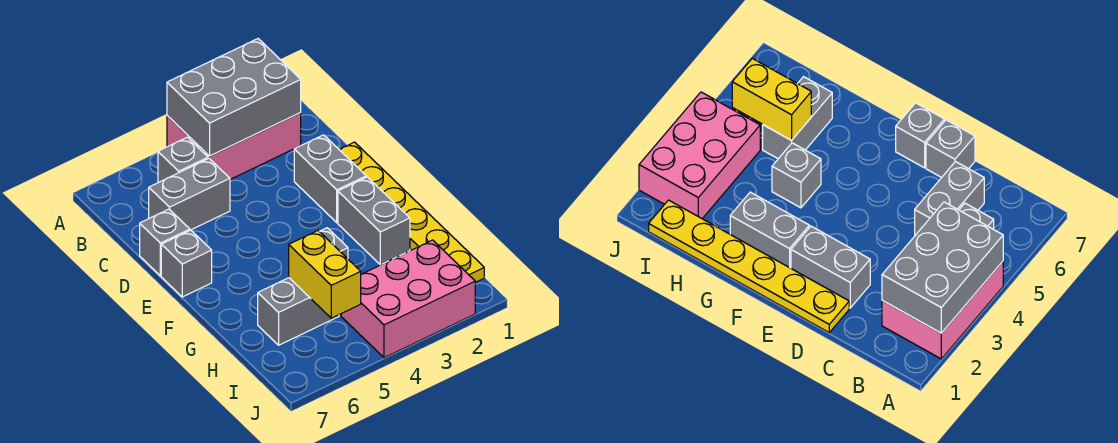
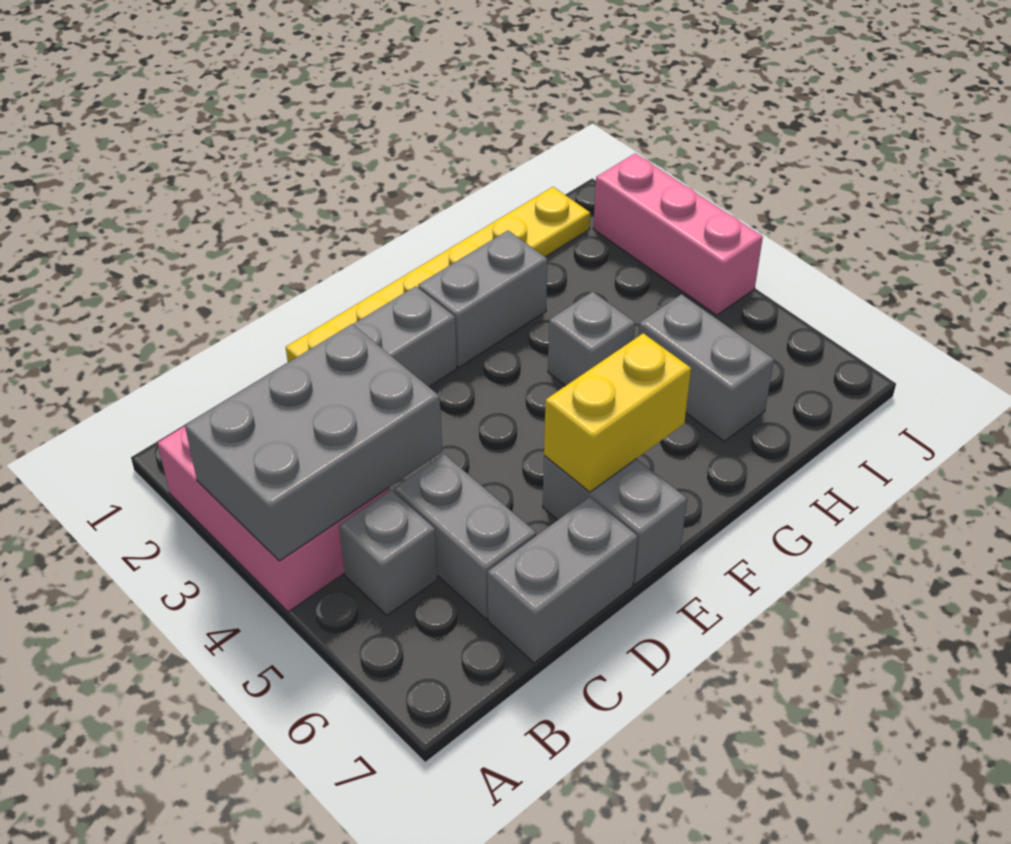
grey 2x3 brick [167,39,301,156] -> grey 2x3 brick turned to [185,324,442,561]
grey 1x1 brick [140,209,190,276] -> grey 1x2 brick [488,497,638,663]
grey 1x1 brick [161,230,212,297] -> grey 1x2 brick [543,456,687,585]
yellow 1x2 brick [289,231,361,318] -> yellow 1x2 brick moved to [544,333,691,492]
pink 2x3 brick [341,240,475,358] -> pink 1x3 brick [593,153,763,315]

